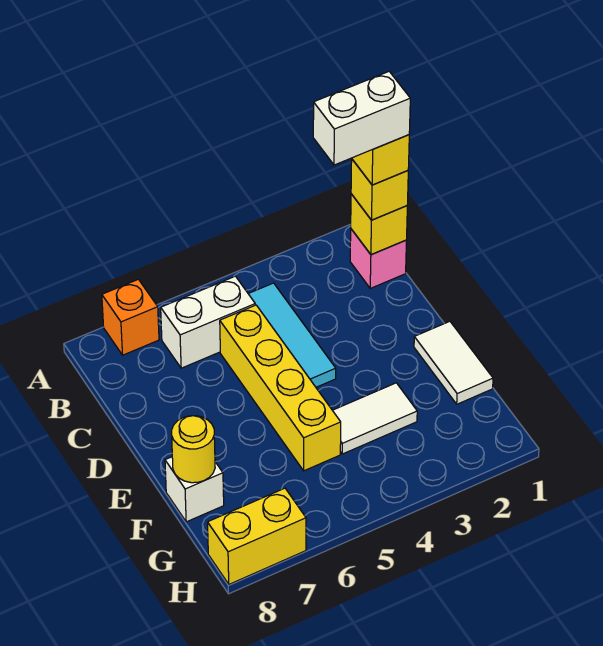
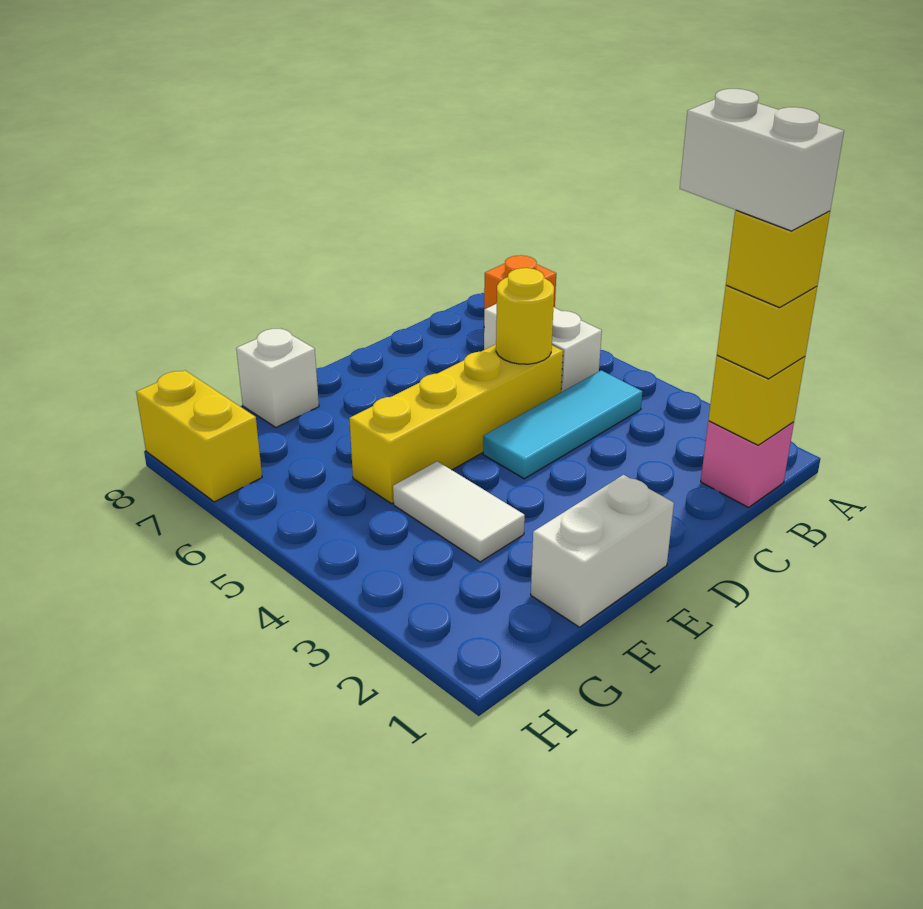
white 1x2 tile [414,321,493,404] -> white 1x2 brick [531,475,674,627]
yellow 1x1 round brick [172,416,215,483] -> yellow 1x1 round brick moved to [496,268,554,364]

